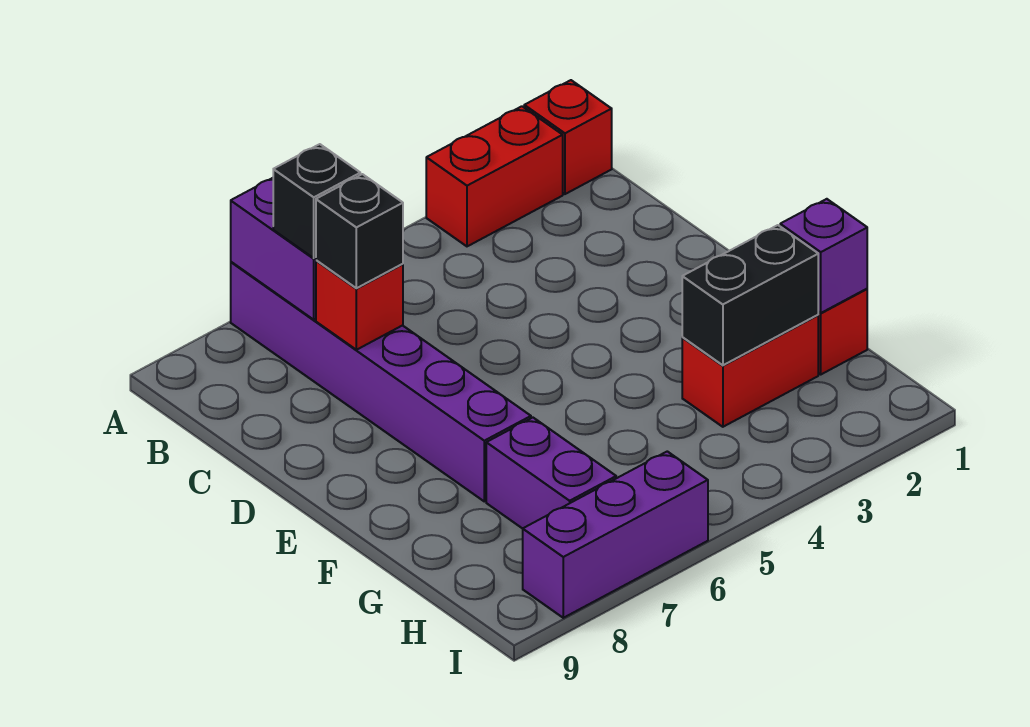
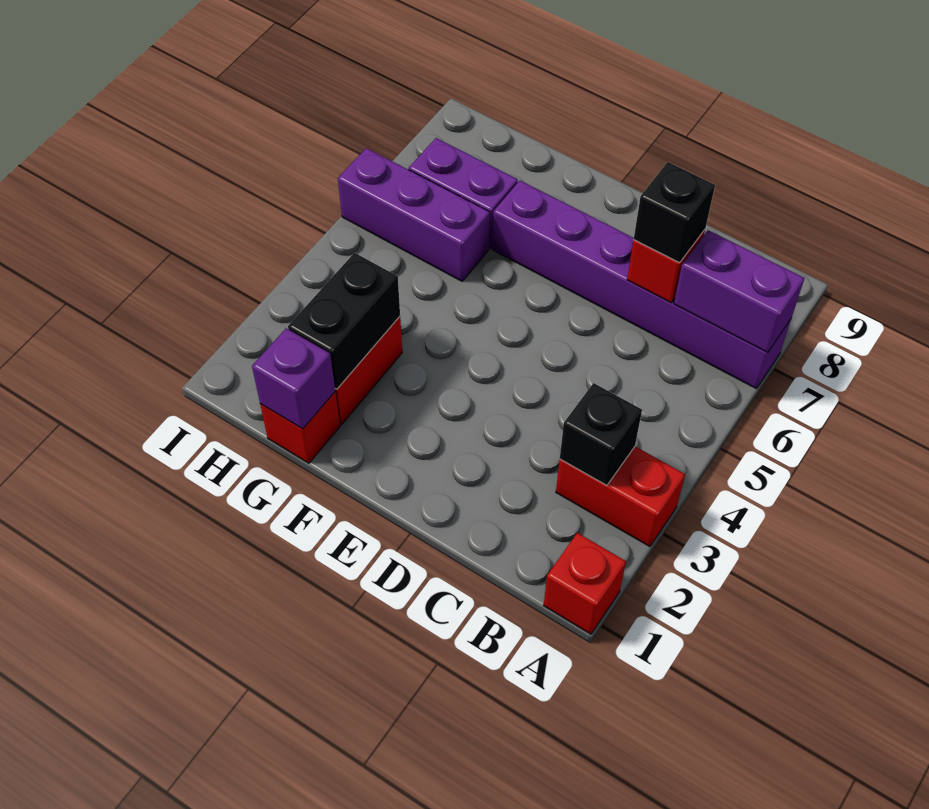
red 1x2 brick [426,106,563,246] -> red 1x2 brick turned to [556,447,685,547]
black 1x1 brick [273,144,360,258] -> black 1x1 brick moved to [560,383,642,486]
purple 1x3 brick [523,451,708,618] -> purple 1x3 brick turned to [338,148,490,281]

